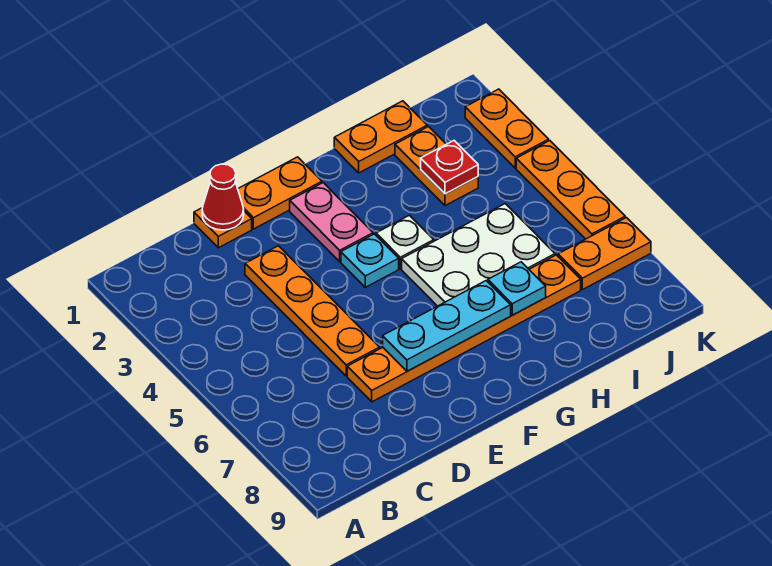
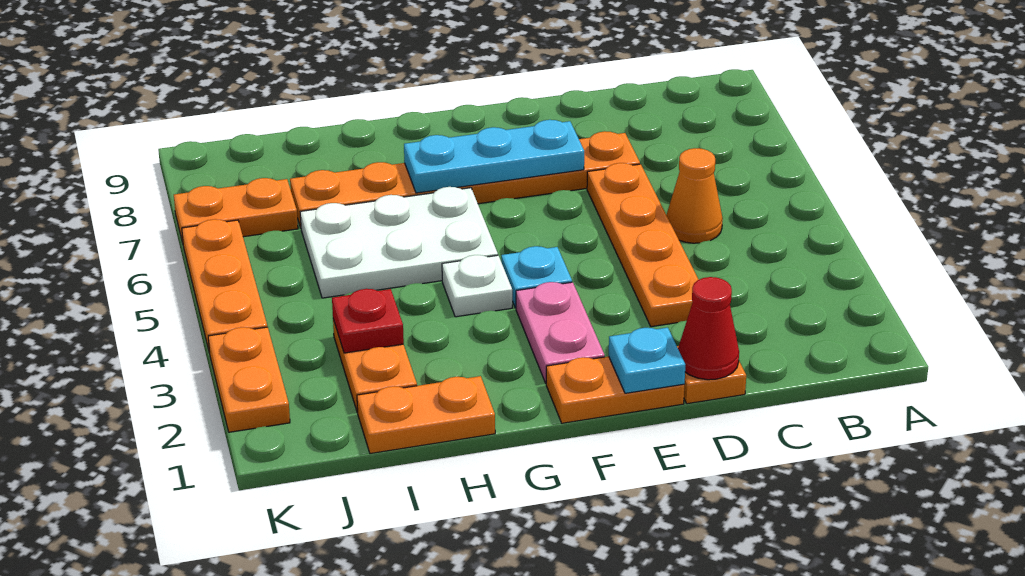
none -> orange 1x1 cone [667,148,723,243]
cyan 1x1 plate [488,262,546,315] -> cyan 1x1 plate moved to [609,328,685,393]

